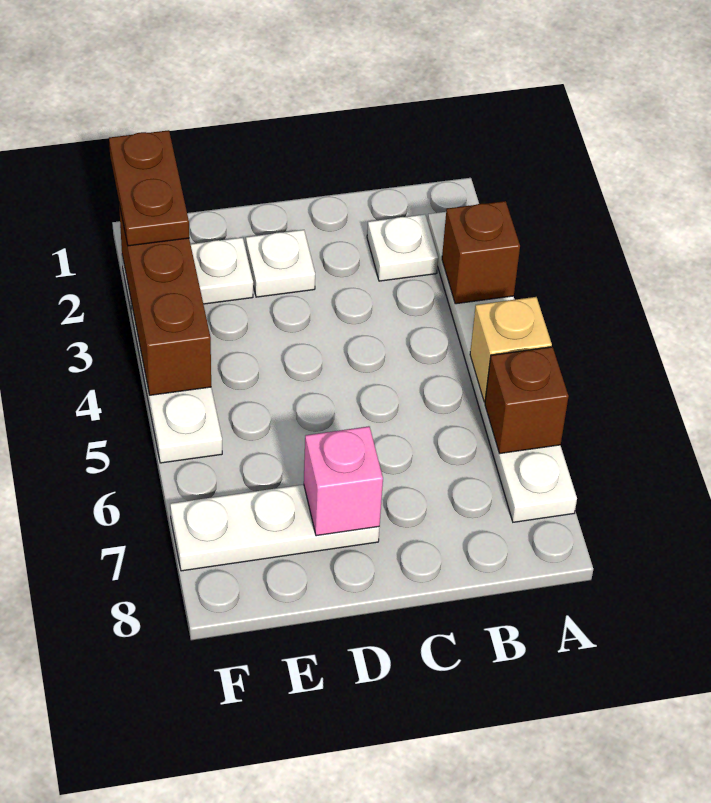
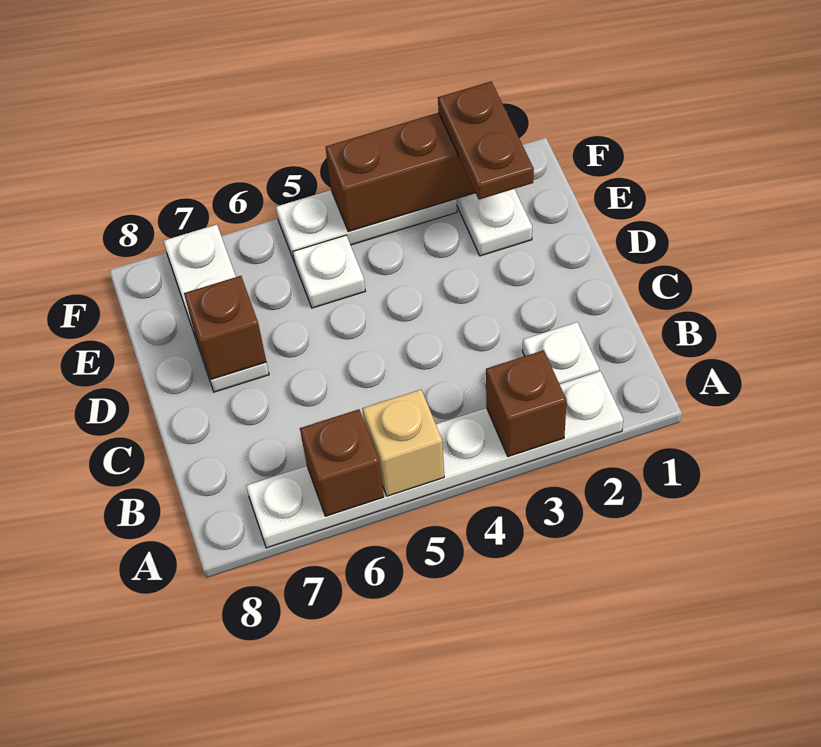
white 1x1 plate [246,230,315,297] -> white 1x1 plate moved to [293,235,365,308]
pink 1x1 brick [304,426,383,536] -> brown 1x1 brick [184,276,266,380]
brown 1x2 plate [109,130,189,246] -> brown 1x2 plate turned to [438,81,534,200]

